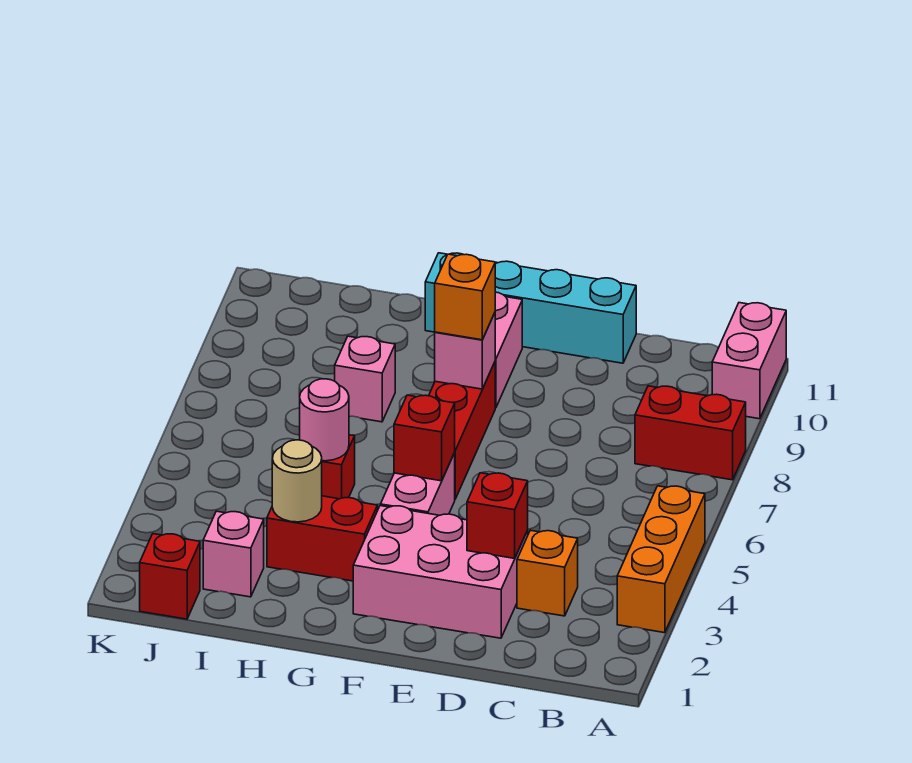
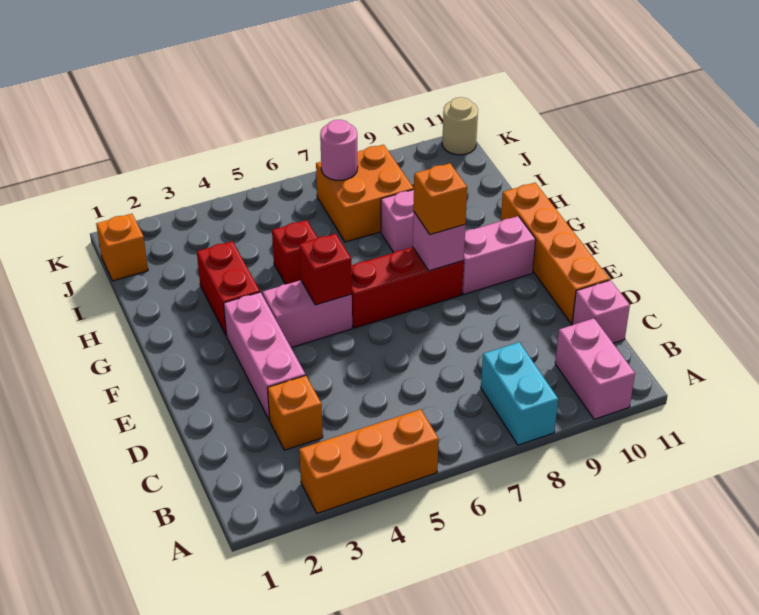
red 1x2 brick [635,386,746,480] -> cyan 1x2 brick [481,342,558,445]
pink 1x2 brick [712,303,786,419] -> pink 1x2 brick turned to [555,318,635,419]
pink 2x3 brick [353,506,528,638] -> pink 1x3 brick [224,292,305,420]
red 1x1 brick [467,473,528,558] -> none
cyan 1x4 brick [425,253,636,363] -> orange 1x4 brick [501,183,610,324]
tan 1x1 round brick [272,440,322,522] -> tan 1x1 round brick moved to [442,97,478,155]
pink 1x1 round brick [300,379,349,461] -> pink 1x1 round brick moved to [320,120,358,180]
pink 1x1 brick [203,511,264,597] -> pink 1x1 brick moved to [572,280,630,343]
none -> orange 2x2 brick [316,145,414,242]
red 1x1 brick [140,534,200,619] -> orange 1x1 brick [96,214,148,281]

